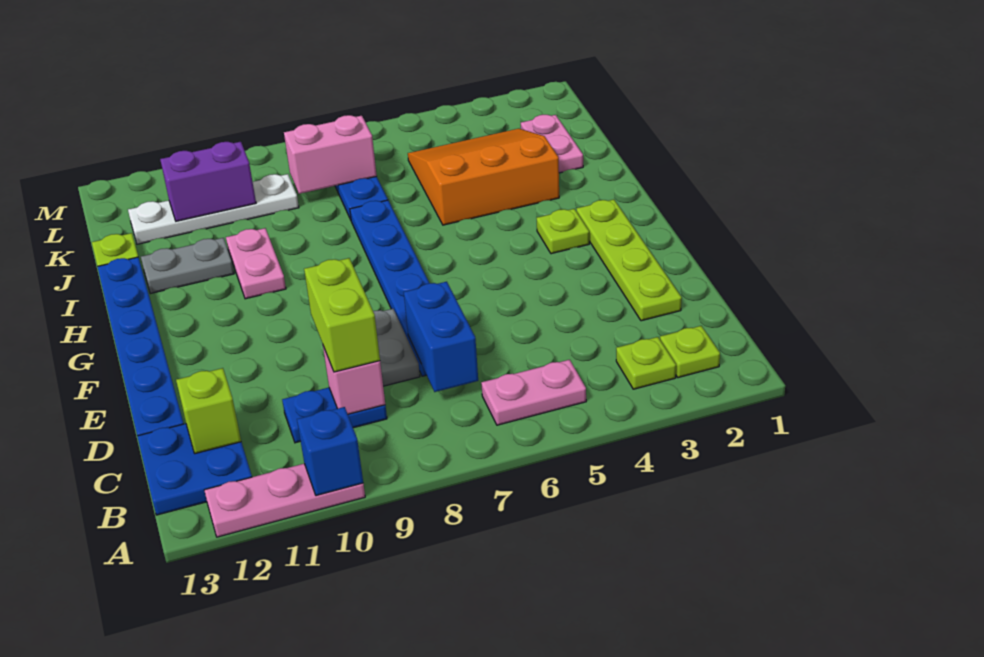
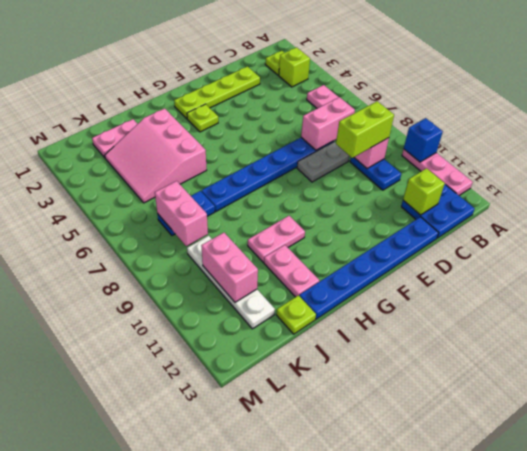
lime 1x1 plate [616,337,676,389] -> lime 1x1 brick [279,47,310,87]
blue 1x2 brick [404,282,478,392] -> pink 1x2 brick [301,97,355,150]
orange 3x3 slope [408,129,559,225] -> pink 3x3 slope [105,108,207,203]
grey 1x2 plate [141,238,234,294] -> pink 1x2 plate [264,245,319,297]
purple 1x2 brick [160,142,256,221] -> pink 1x2 brick [201,233,258,302]

